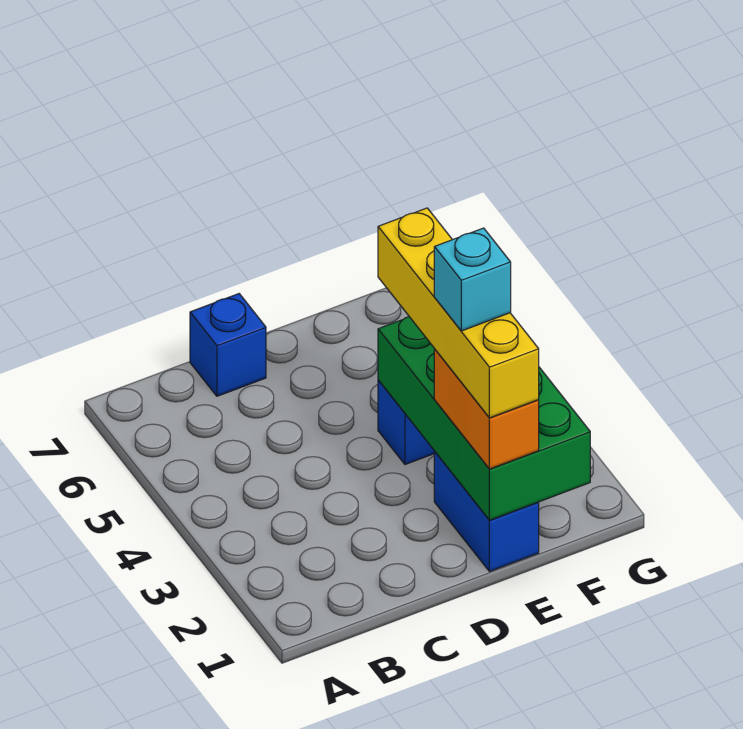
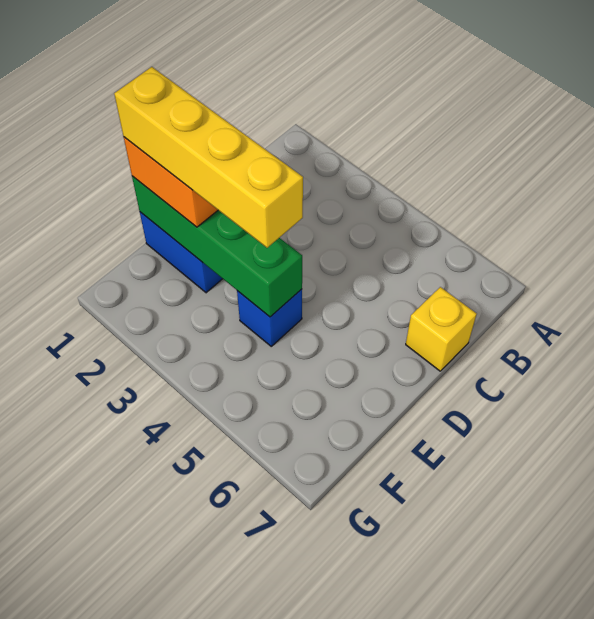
blue 1x1 brick [190,294,266,396] -> yellow 1x1 brick [406,287,477,371]
green 2x4 brick [378,317,590,520] -> green 1x4 brick [132,176,302,317]
cyan 1x1 brick [434,228,511,331] -> none

